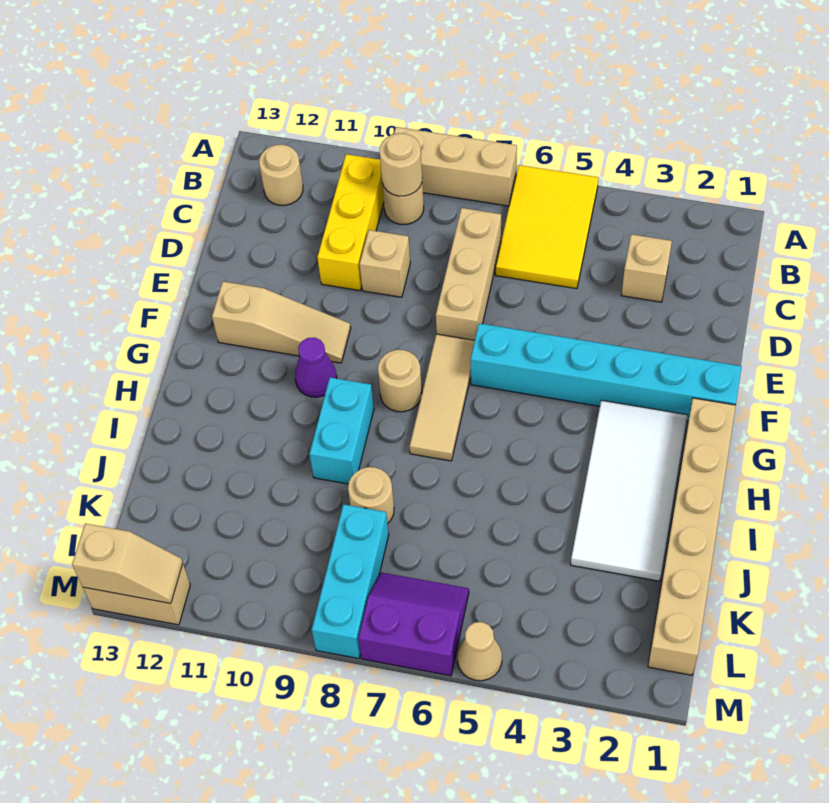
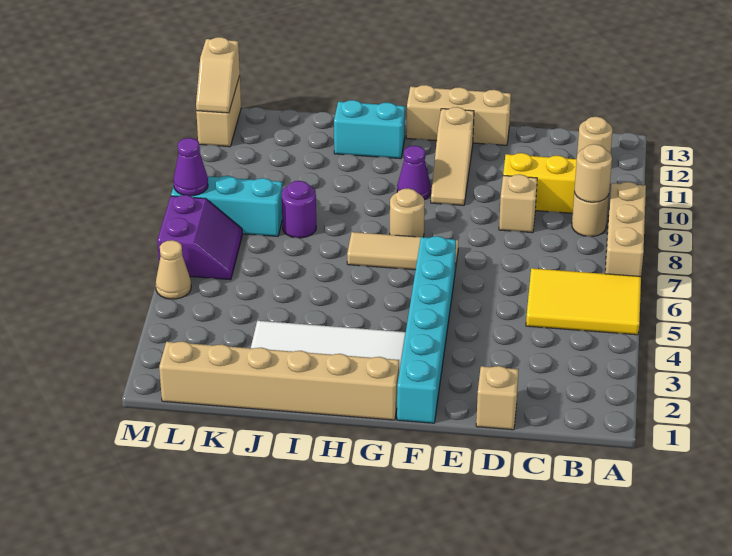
tan 1x1 brick [622,234,672,302] -> tan 1x1 brick moved to [476,366,519,430]
tan 1x3 brick [436,208,501,340] -> tan 1x3 brick moved to [406,85,511,145]
cyan 1x2 brick [309,378,374,484] -> cyan 1x2 brick moved to [334,100,405,159]
tan 1x1 round brick [348,467,394,523] -> purple 1x1 round brick [282,181,316,238]
none -> purple 1x1 cone [174,138,208,196]

